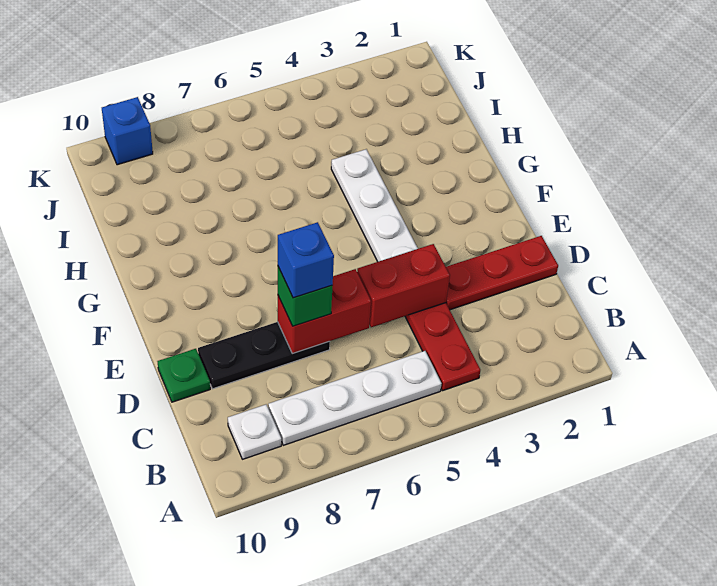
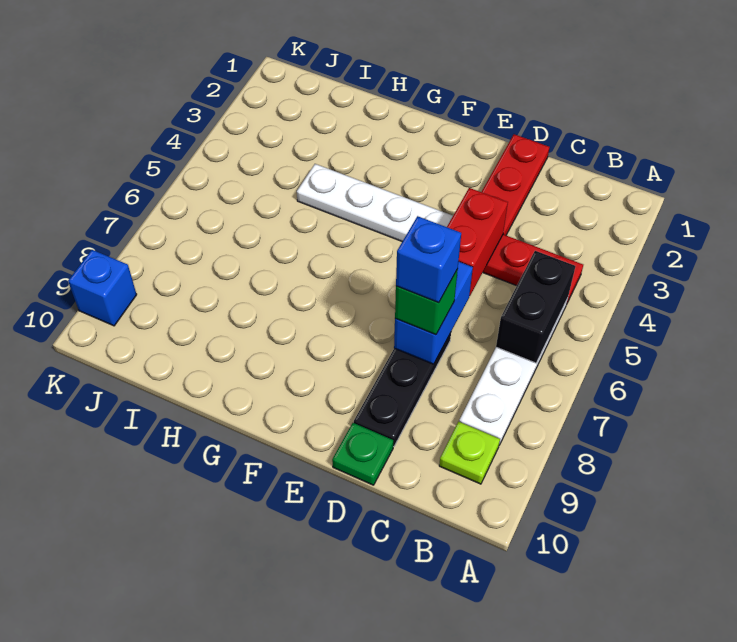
none -> black 1x2 brick [496,251,575,363]
white 1x1 plate [228,405,281,459] -> lime 1x1 plate [439,422,500,484]
red 1x2 brick [278,269,371,354] -> blue 1x2 brick [394,261,473,364]

